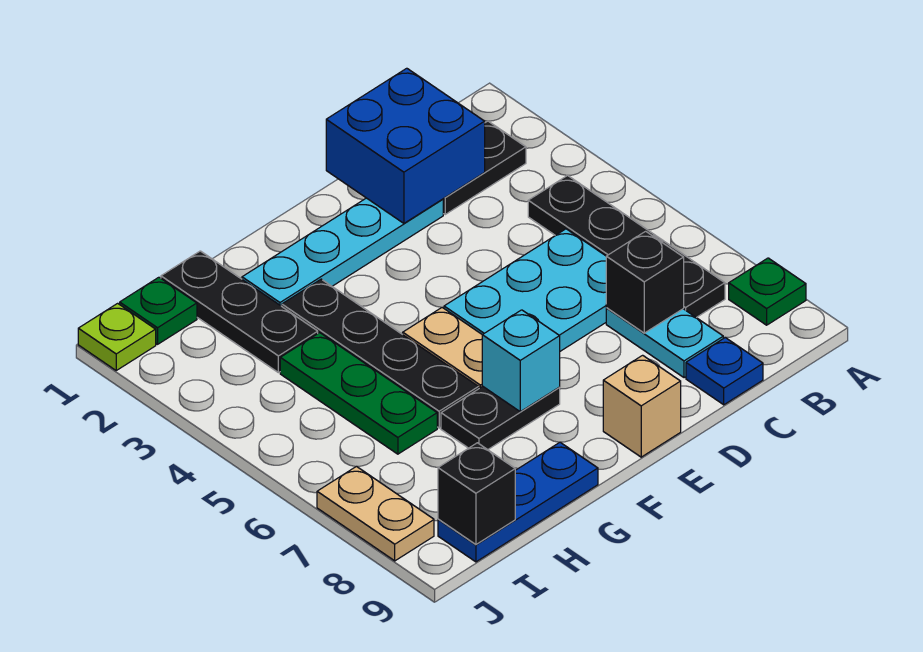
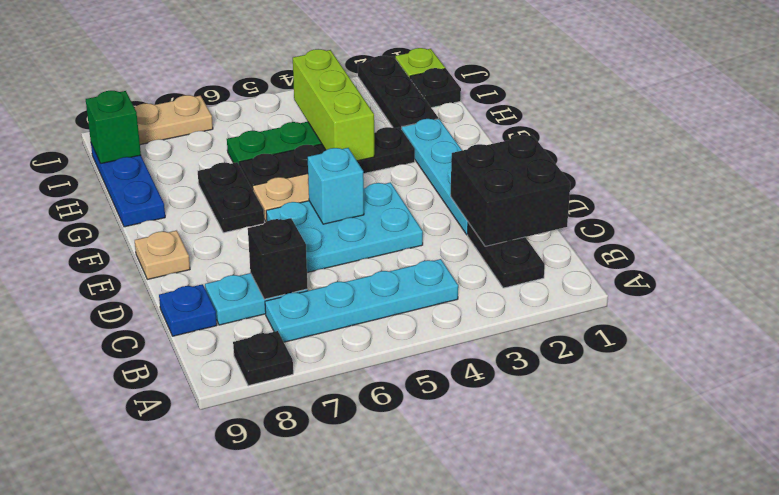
green 1x1 plate [729,258,806,325] -> black 1x1 plate [233,331,293,386]
black 1x4 plate [528,175,725,318] -> cyan 1x4 plate [265,259,458,342]
blue 2x2 brick [326,68,485,223] -> black 2x2 brick [451,135,570,246]
cyan 2x3 plate [444,229,606,351] -> cyan 2x3 plate turned to [266,183,423,273]
tan 1x1 brick [603,355,681,457] -> tan 1x1 plate [135,230,190,279]
cyan 1x1 brick [482,310,560,412] -> cyan 1x1 brick moved to [308,148,364,224]
none -> lime 1x3 brick [293,49,374,161]
black 1x3 plate [161,251,318,373] -> black 1x3 plate turned to [358,56,438,129]
green 1x1 plate [120,277,197,344] -> black 1x1 plate [410,68,461,108]
black 1x1 brick [438,443,515,545] -> green 1x1 brick [86,91,141,164]

